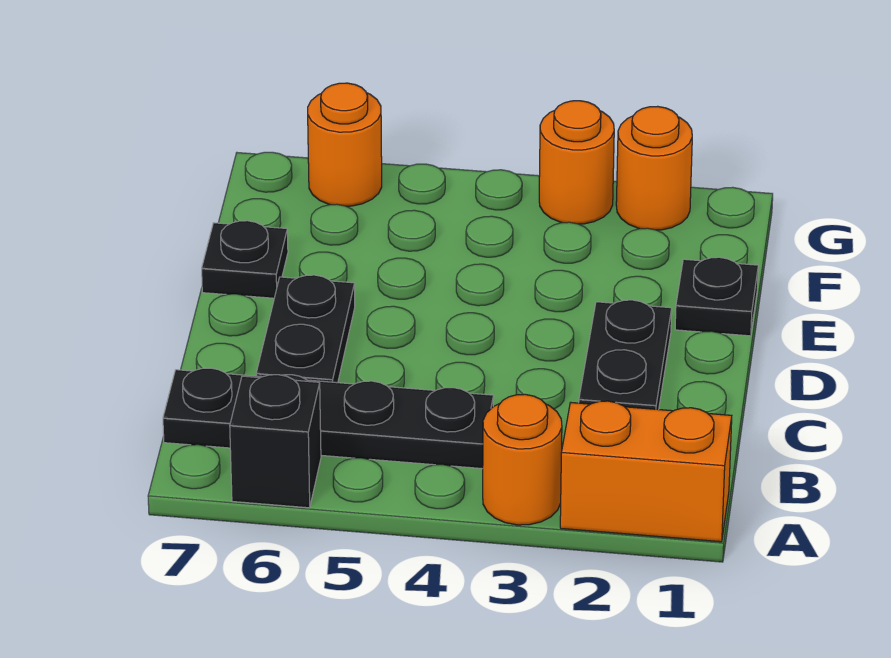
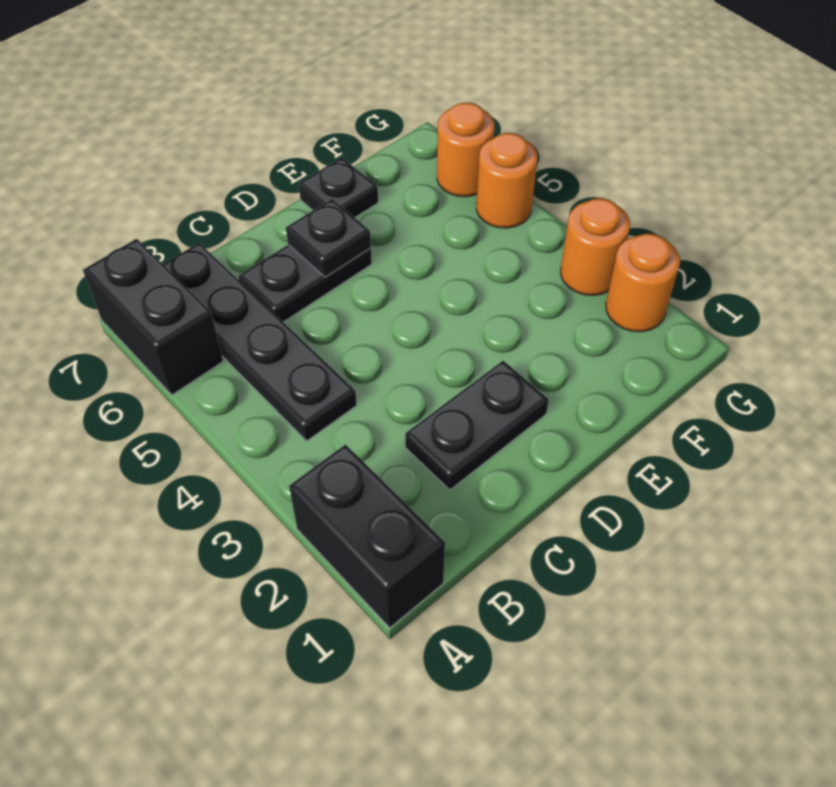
orange 1x2 brick [560,401,732,542] -> black 1x2 brick [289,445,445,628]
orange 1x1 round brick [483,394,562,525] -> orange 1x1 round brick moved to [476,133,538,228]
black 1x1 brick [230,375,321,508] -> black 1x2 brick [83,239,223,395]
black 1x1 plate [675,257,758,336] -> black 1x1 plate moved to [286,199,371,277]

